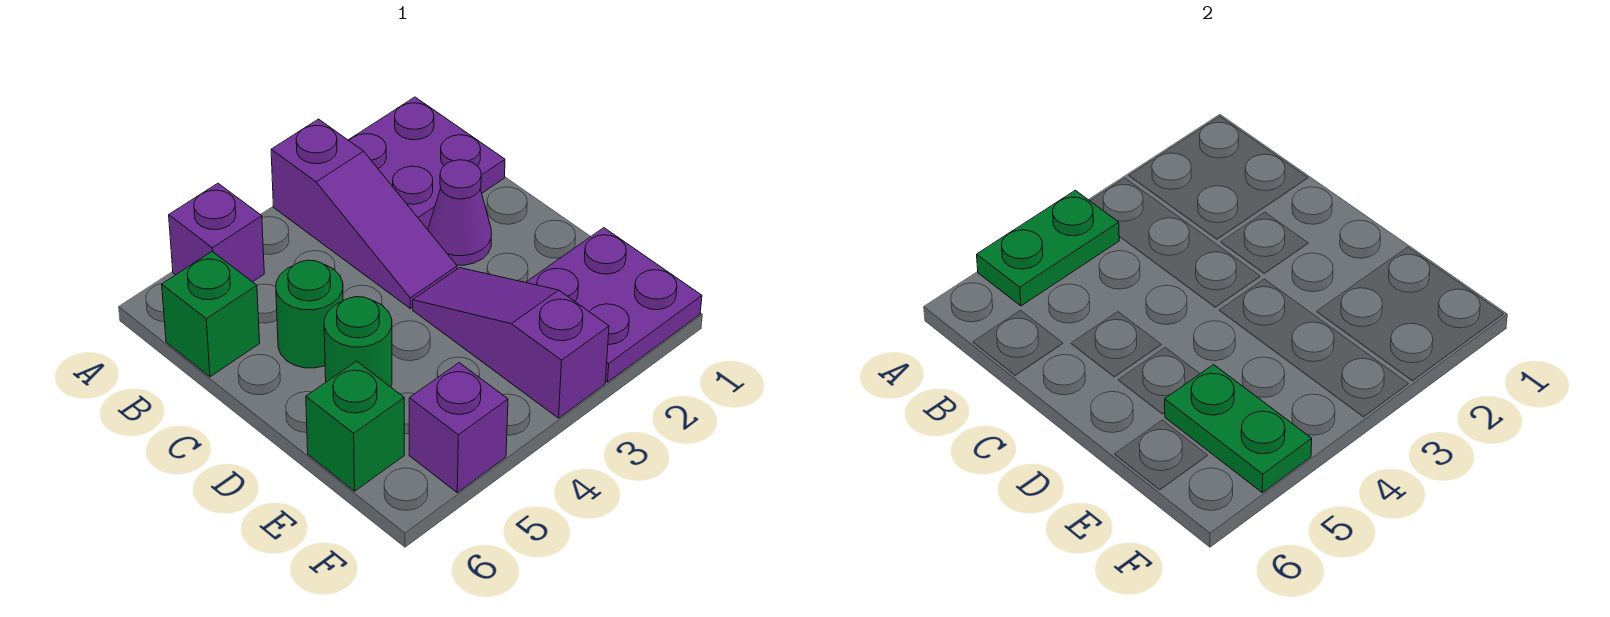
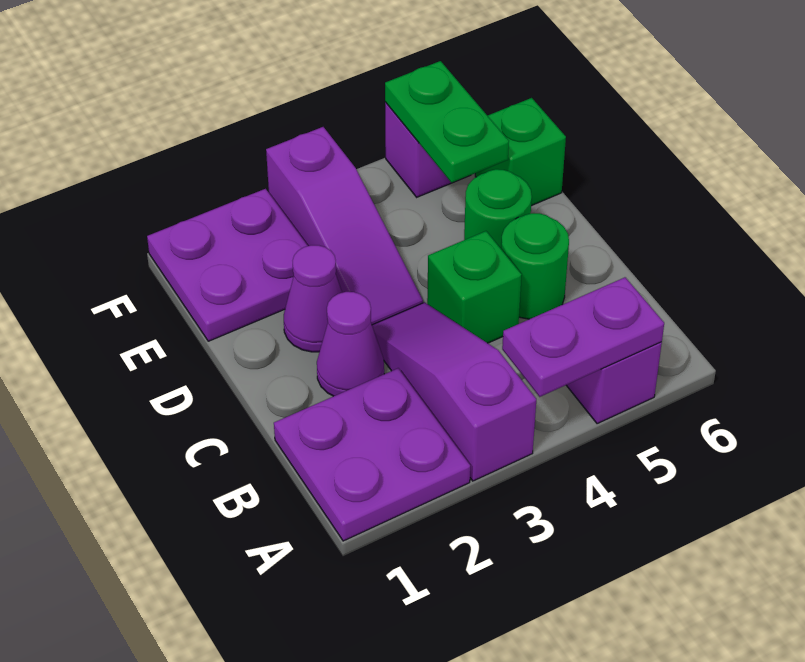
green 1x2 plate [977,190,1119,306] -> purple 1x2 plate [502,277,664,397]
green 1x1 brick [162,251,260,377] -> green 1x1 brick moved to [427,231,522,343]
none -> purple 1x1 cone [284,245,342,352]

